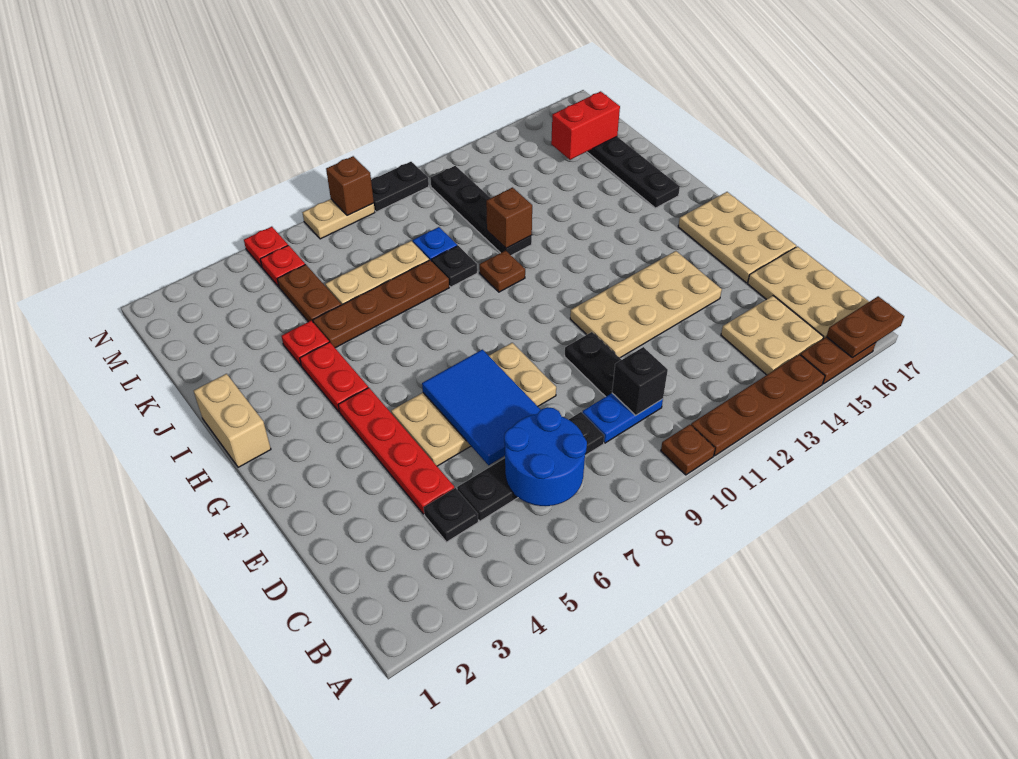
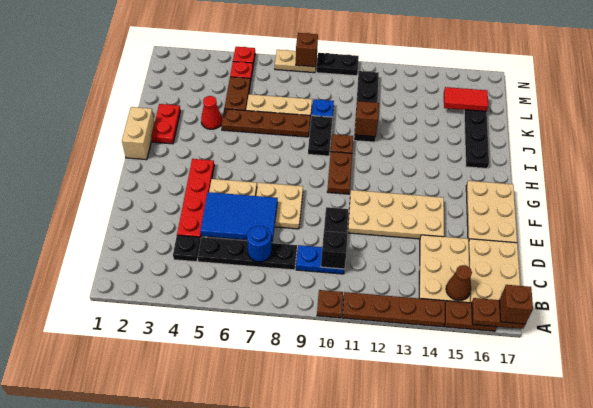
none -> brown 1x1 brick [499,285,533,324]
blue 2x2 round brick [504,407,587,506] -> blue 1x1 round brick [247,226,271,262]
tan 2x2 plate [721,296,824,375] -> tan 2x3 plate [419,235,470,303]
none -> brown 1x1 cone [446,265,472,301]
blue 2x3 tile [422,350,541,465] -> blue 2x3 tile turned to [200,192,278,242]
none -> brown 1x2 plate [327,152,352,194]
red 1x2 plate [300,342,368,412] -> red 1x2 plate moved to [151,104,180,144]
red 1x1 plate [281,321,329,366] -> red 1x1 cone [201,96,222,129]
black 1x1 plate [432,246,477,287] -> black 1x2 plate [308,116,333,156]
red 1x2 brick [551,91,620,160] -> red 1x2 tile [444,87,488,111]

